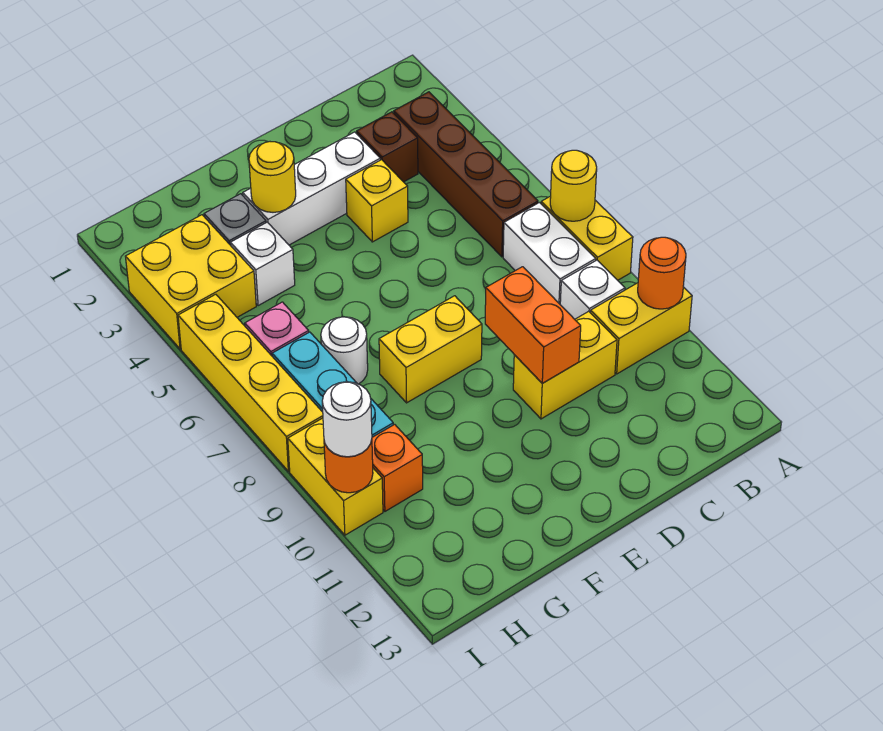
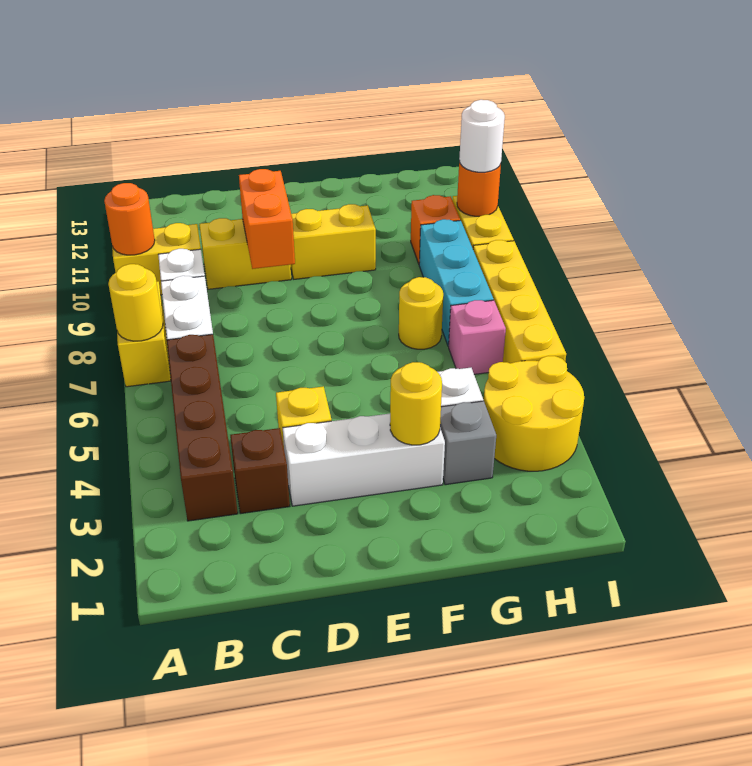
yellow 1x2 brick [379,296,482,403] -> yellow 1x2 brick moved to [291,204,376,279]
white 1x1 round brick [321,317,368,384] -> yellow 1x1 round brick [399,277,443,349]
yellow 2x2 brick [125,215,256,349] -> yellow 2x2 round brick [483,356,584,471]

